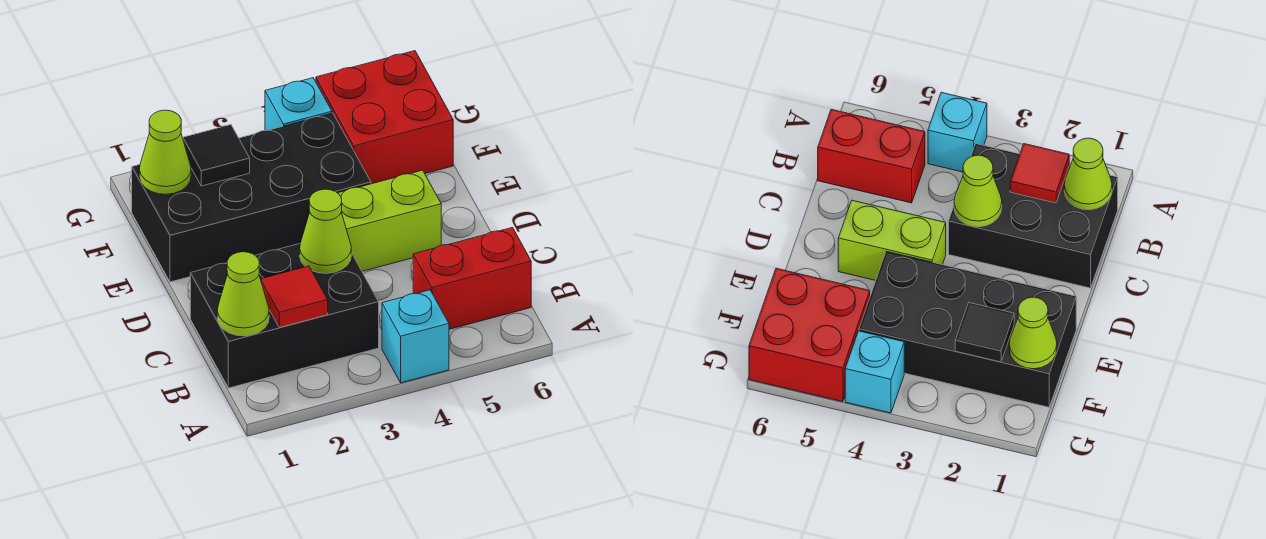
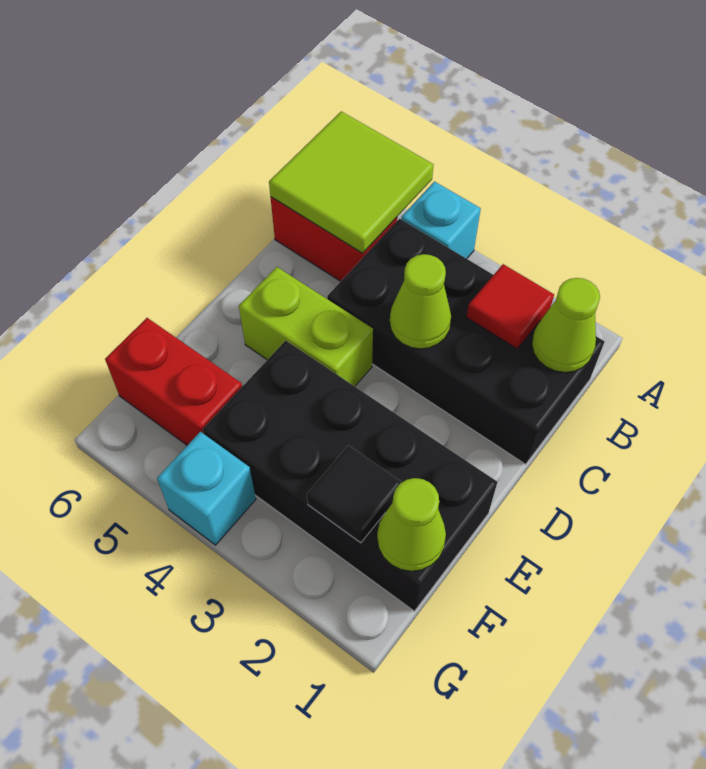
none -> lime 2x2 tile [269,111,433,253]
black 2x3 brick [190,244,379,388] -> black 2x4 brick [327,219,605,464]
red 2x2 brick [316,51,453,184] -> red 1x2 brick [105,318,242,445]

